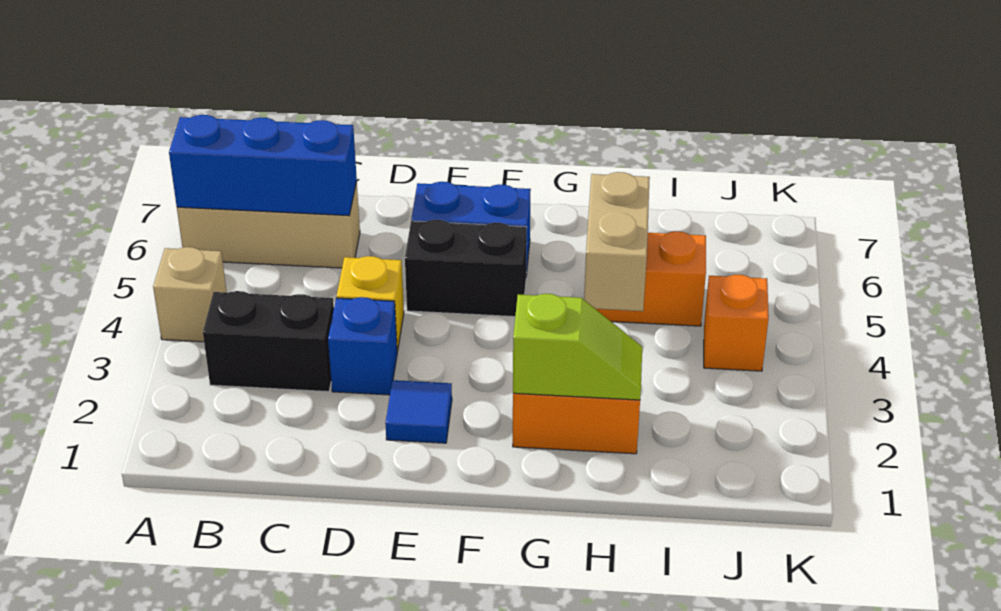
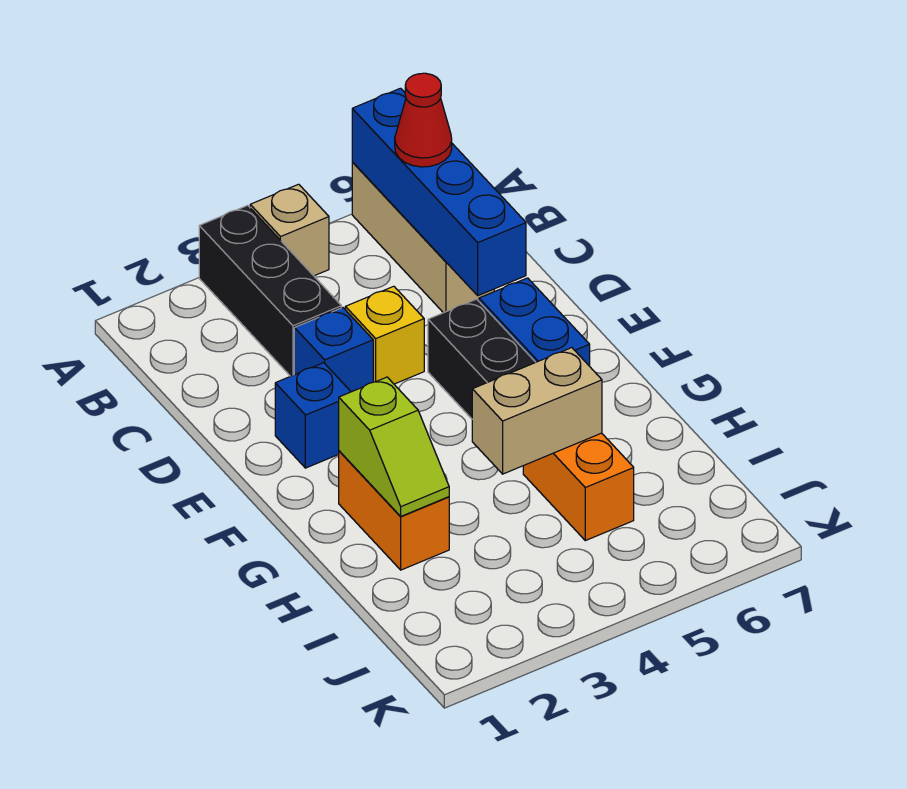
blue 1x3 brick [169,115,357,216] -> blue 1x4 brick [352,88,526,295]
black 1x2 brick [203,291,334,392] -> black 1x3 brick [199,205,341,376]
none -> red 1x1 cone [395,73,452,167]
blue 1x1 tile [385,380,452,443] -> blue 1x1 brick [275,363,351,468]
orange 1x1 brick [704,275,769,371] -> none

